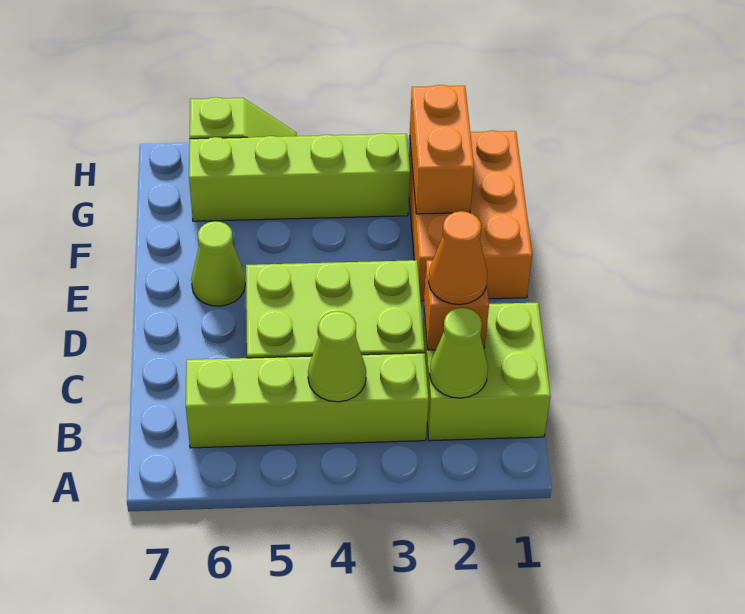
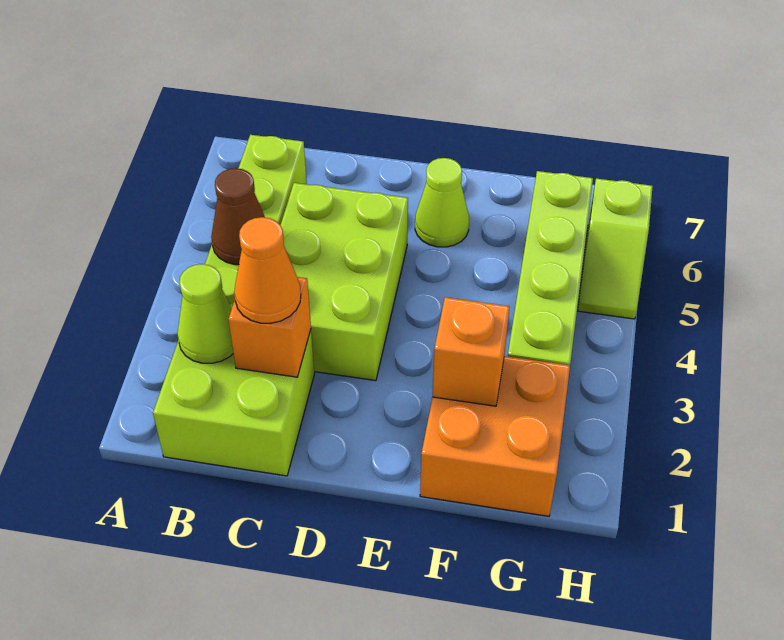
lime 1x1 cone [308,311,366,402] -> brown 1x1 cone [211,168,265,265]
orange 2x3 brick [409,131,532,301] -> orange 2x2 brick [420,356,570,516]
orange 1x2 brick [410,85,474,214] -> orange 1x1 brick [433,297,510,406]

